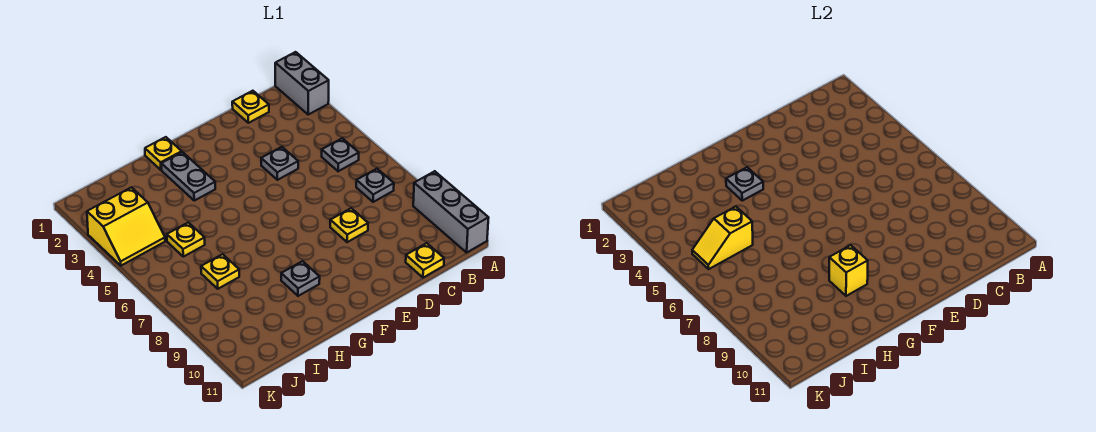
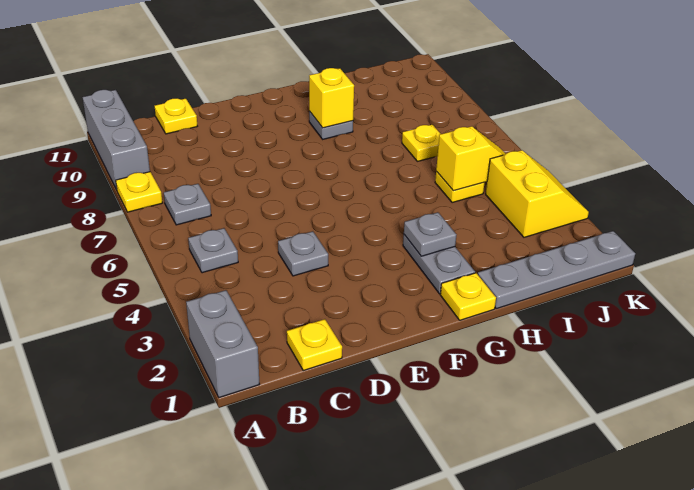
yellow 1x1 plate [330,208,368,242] -> yellow 1x1 plate moved to [116,172,162,212]
none -> grey 1x4 plate [478,231,635,309]
yellow 2x2 slope [87,187,165,266] -> yellow 2x2 slope turned to [486,150,589,237]

